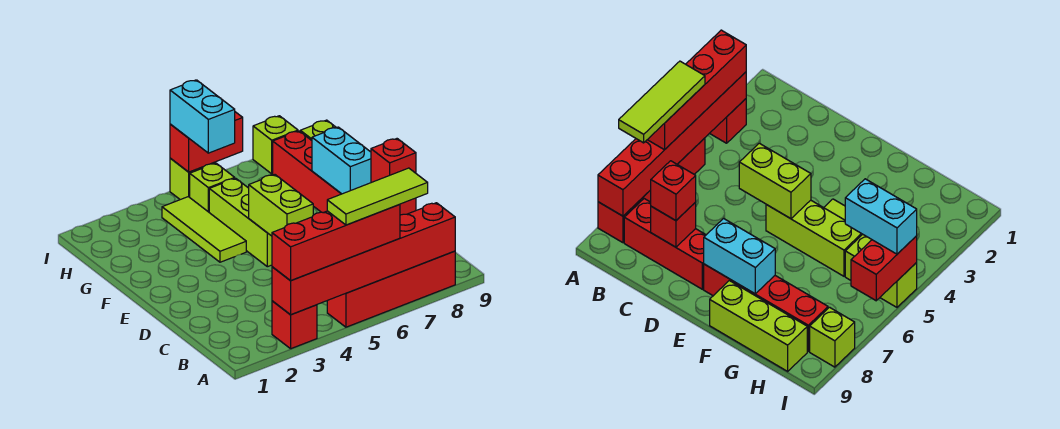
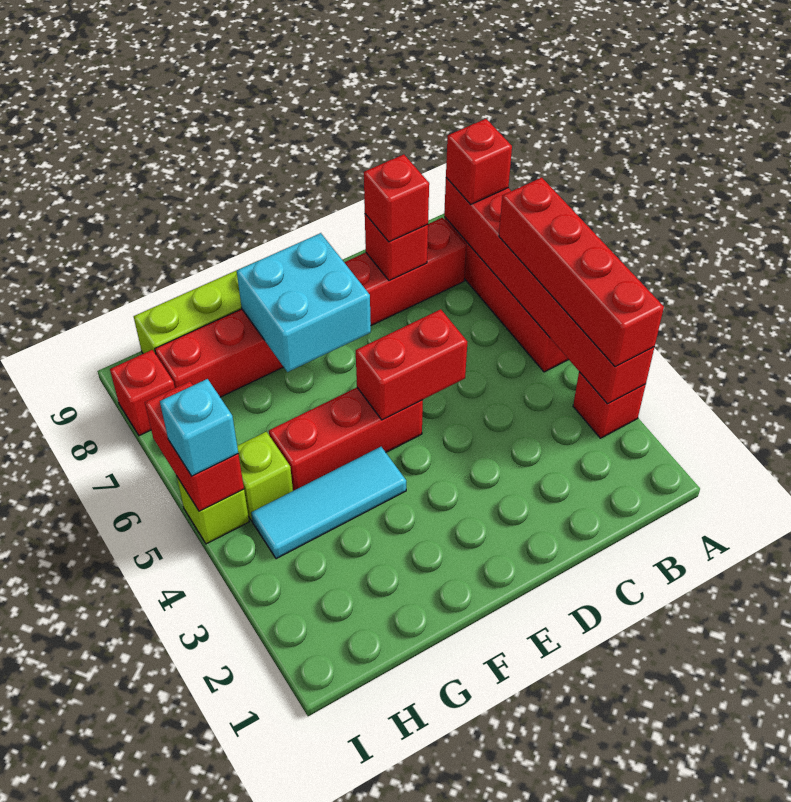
lime 1x3 tile [327,168,428,225] -> none
none -> red 1x1 brick [446,119,512,205]
lime 1x2 brick [249,175,313,236] -> red 1x2 brick [356,309,467,420]
lime 1x3 brick [209,178,272,267] -> red 1x3 brick [269,388,423,491]
cyan 1x2 brick [312,127,371,194] -> cyan 2x2 brick [237,233,371,372]
lime 1x3 tile [162,197,246,262] -> cyan 1x3 tile [251,447,406,559]
cyan 1x2 brick [170,80,235,153] -> cyan 1x1 brick [160,379,238,476]
lime 1x1 brick [253,116,298,174] -> red 1x1 brick [110,350,175,436]

